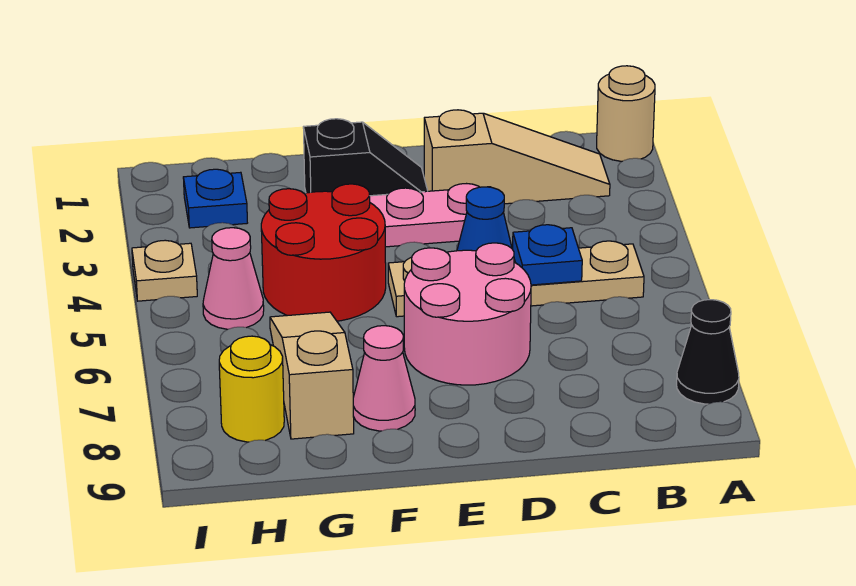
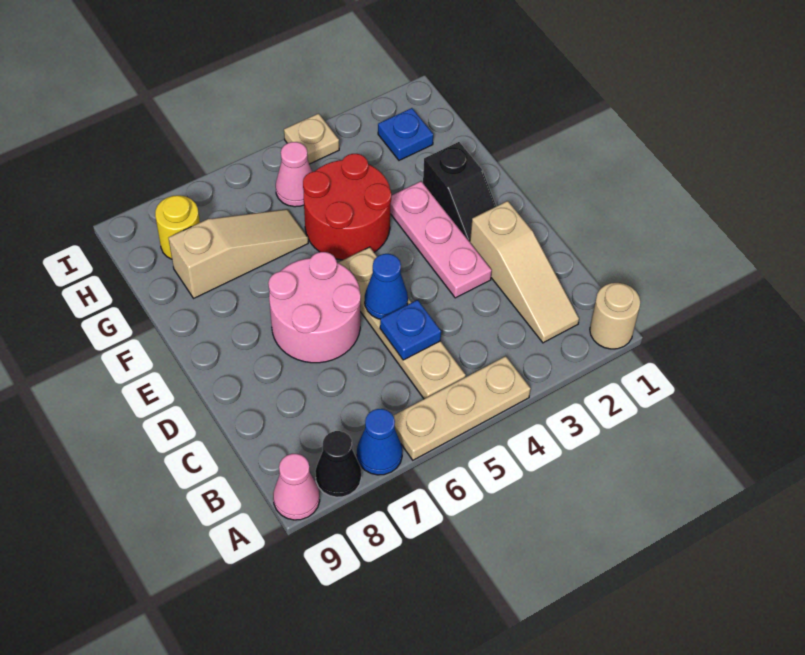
none -> tan 1x3 plate [393,356,531,460]
none -> blue 1x1 cone [357,409,402,475]
pink 1x1 cone [353,326,415,431] -> pink 1x1 cone moved to [273,454,320,520]

